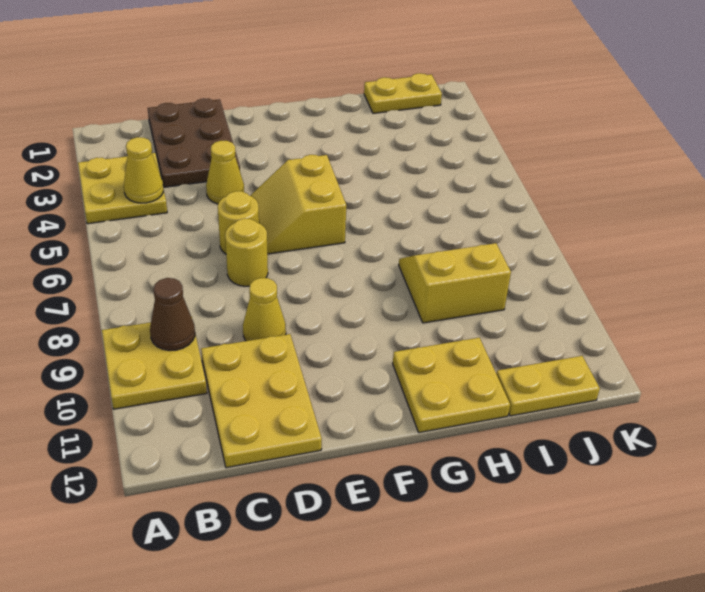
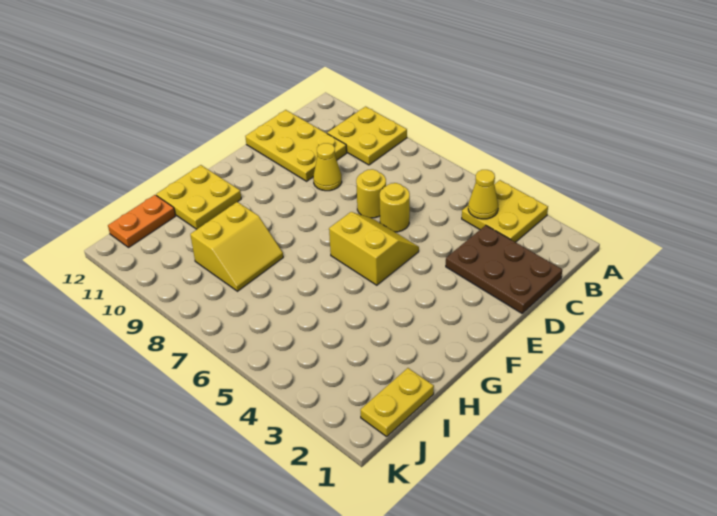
brown 1x1 cone [150,278,195,351] -> none
yellow 1x1 cone [206,141,244,204] -> none
yellow 1x2 plate [496,356,600,416] -> orange 1x2 plate [108,195,175,247]

